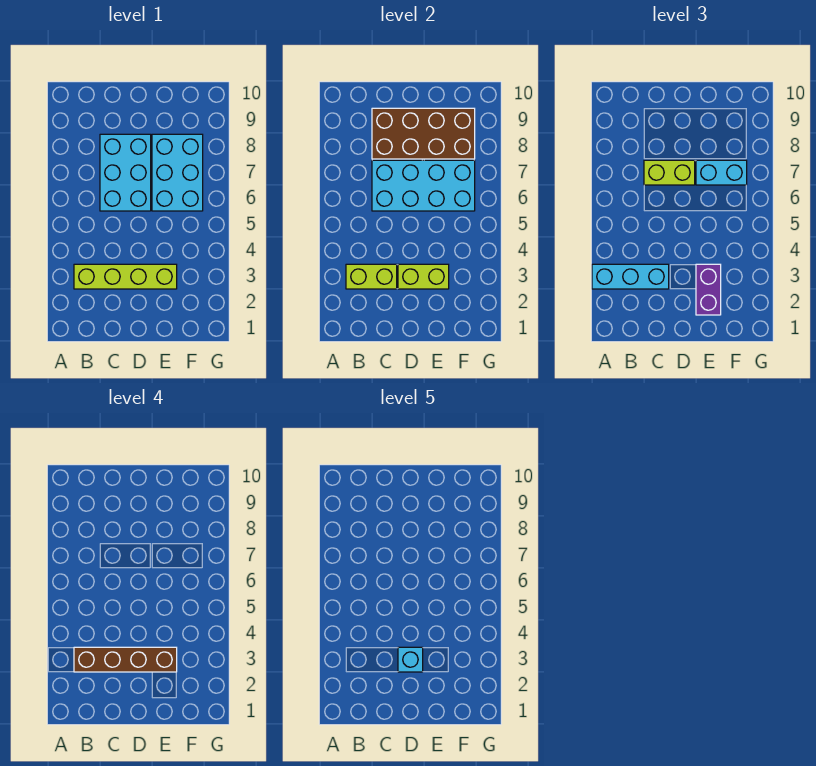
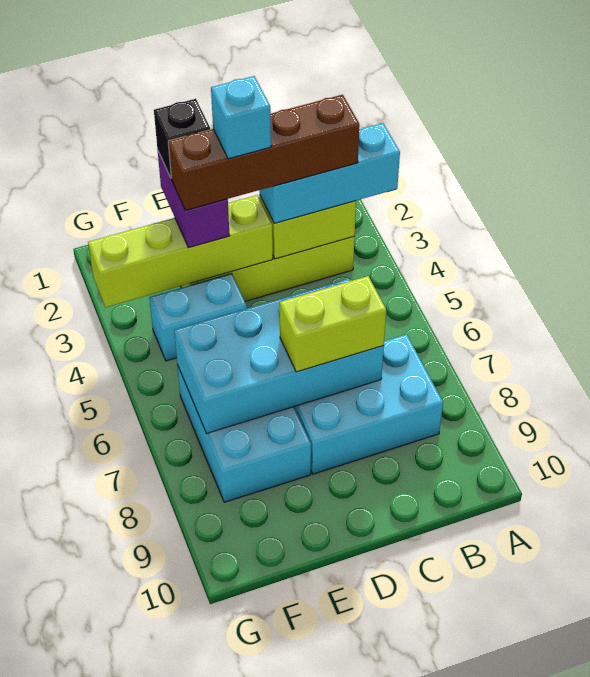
cyan 2x3 brick [100,134,151,211] -> cyan 2x3 brick turned to [294,334,443,474]
brown 2x4 brick [372,108,475,159] -> none
lime 1x2 brick [398,264,449,289] -> lime 1x4 brick [88,195,273,307]
none -> black 1x1 brick [154,99,210,178]
cyan 1x2 brick [696,160,747,185] -> cyan 1x2 brick moved to [149,273,246,361]

